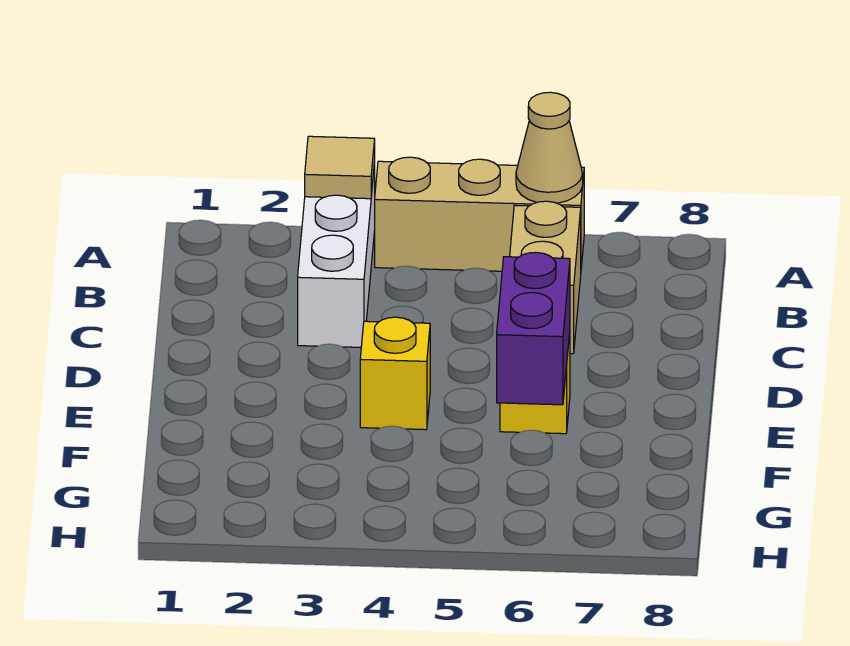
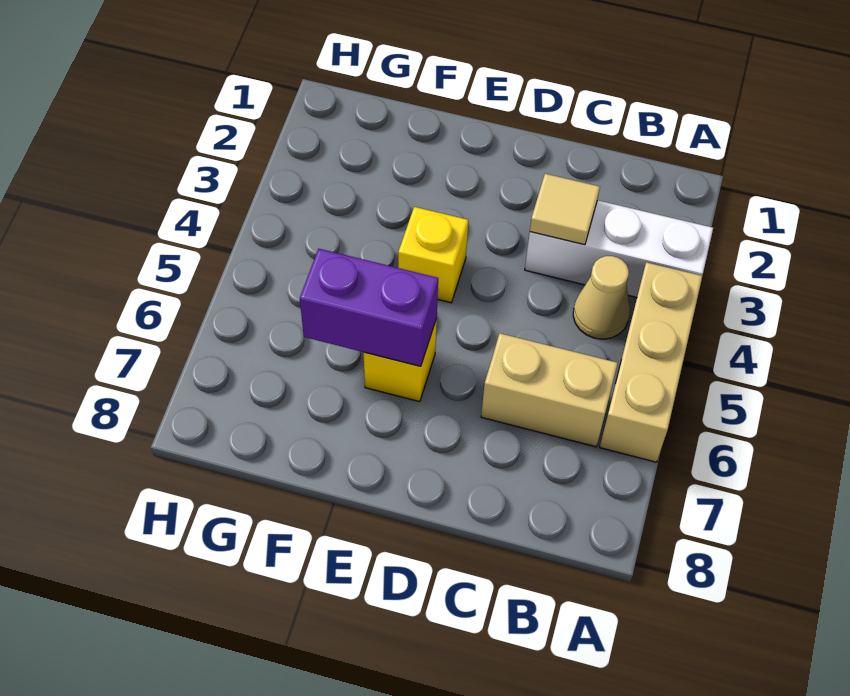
tan 1x1 tile [305,136,375,199] -> tan 1x1 tile moved to [530,174,600,245]
tan 1x1 cone [516,92,583,203] -> tan 1x1 cone moved to [573,256,630,339]

